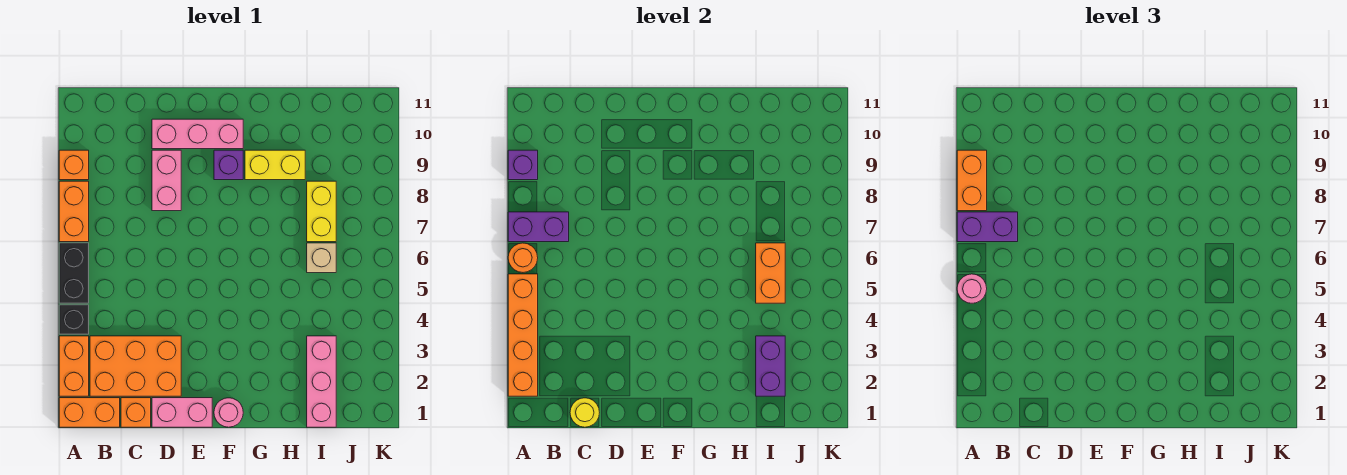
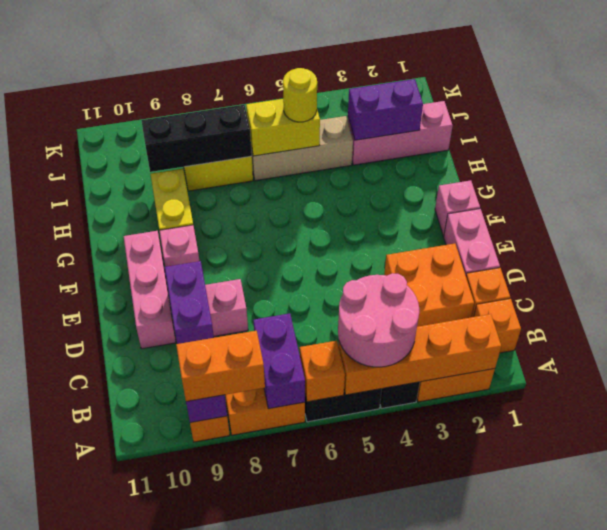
orange 1x2 brick [59,398,120,427] -> orange 1x1 brick [474,299,521,353]
pink 1x1 round brick [957,274,987,303] -> pink 2x2 round brick [338,273,419,367]
orange 1x1 round brick [508,243,538,272] -> orange 1x1 brick [300,341,345,402]
purple 1x2 brick [957,212,1018,242] -> purple 1x2 brick moved to [165,261,214,344]
orange 2x3 brick [90,336,181,396] -> orange 2x2 brick [384,244,474,327]
yellow 1x1 round brick [570,398,599,427] -> yellow 1x1 round brick moved to [283,68,317,122]
pink 1x1 round brick [214,398,243,427] -> pink 1x1 brick [435,180,480,236]
purple 1x1 brick [214,150,243,180] -> pink 1x1 brick [159,225,199,267]
orange 1x2 brick [756,243,785,303] -> yellow 1x2 brick [246,99,320,156]
tan 1x1 brick [307,243,336,273] -> tan 1x3 brick [251,116,353,181]
none -> black 1x3 brick [141,105,252,172]

